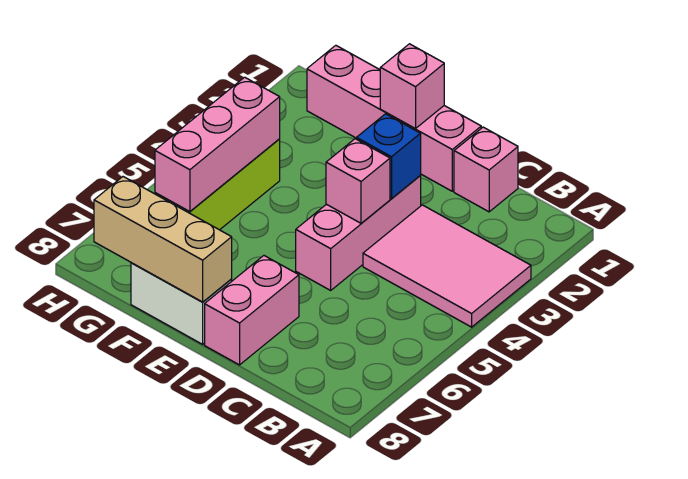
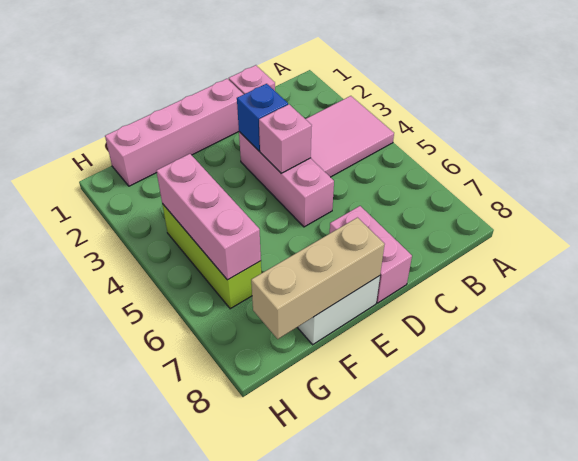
pink 1x1 brick [380,44,444,129] -> none

